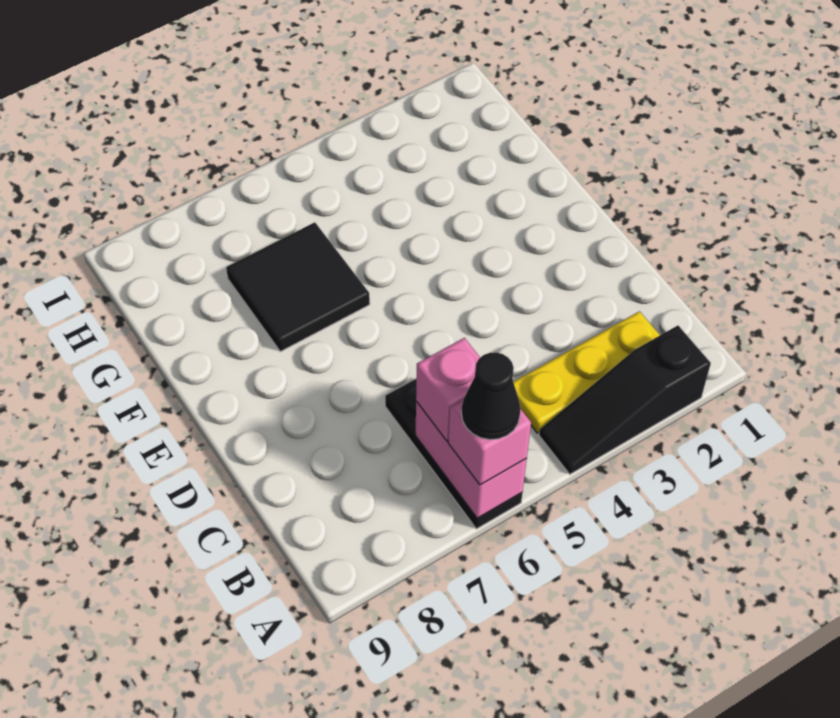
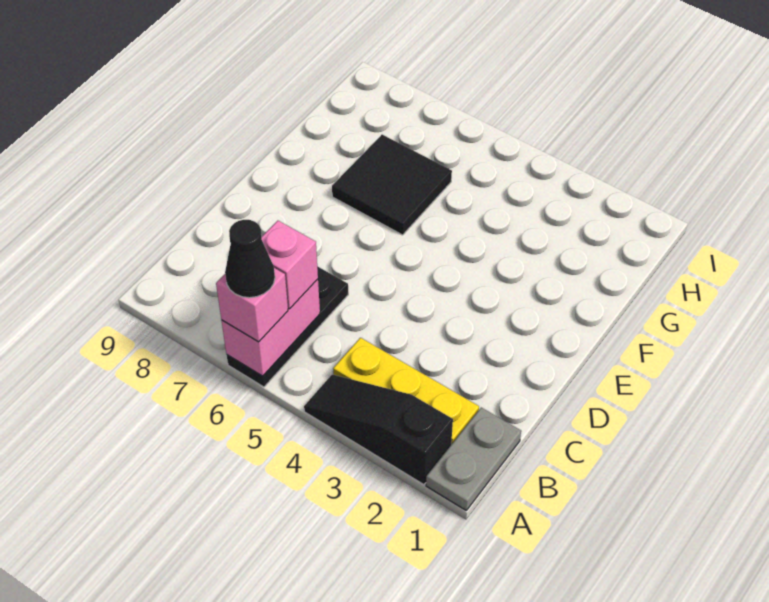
none -> grey 1x2 plate [426,408,521,510]

